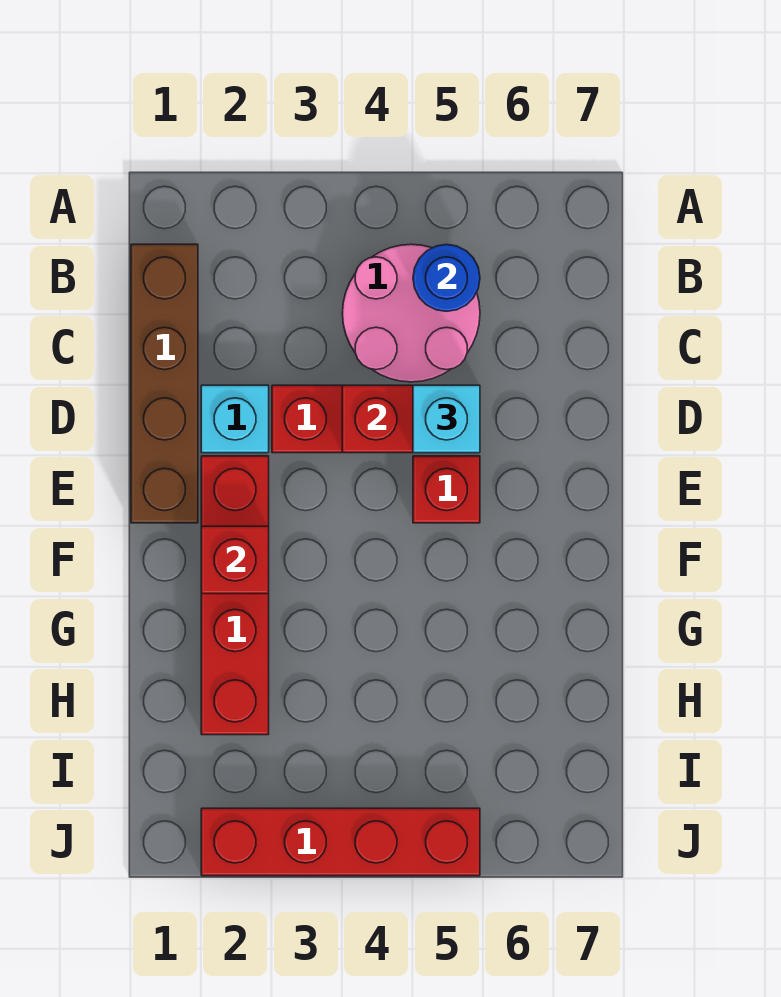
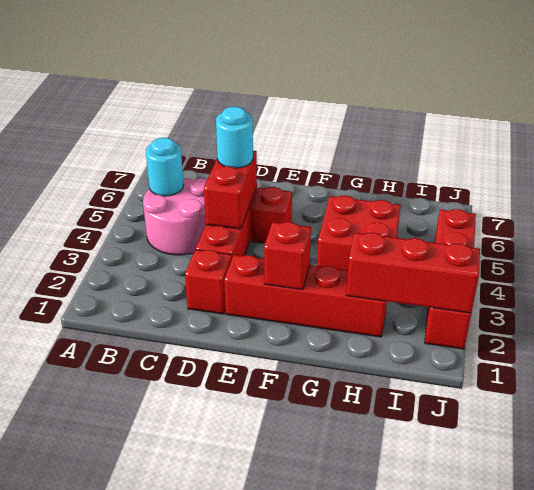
brown 1x4 brick [131,244,198,523] -> none
blue 1x1 round brick [413,244,480,311] -> cyan 1x1 round brick [146,138,184,196]
cyan 1x1 brick [201,385,269,453] -> red 1x1 brick [185,250,232,314]
cyan 1x1 brick [413,385,480,453] -> cyan 1x1 round brick [216,107,253,168]
none -> red 2x2 brick [317,196,401,270]
none -> red 1x3 brick [346,233,480,313]

